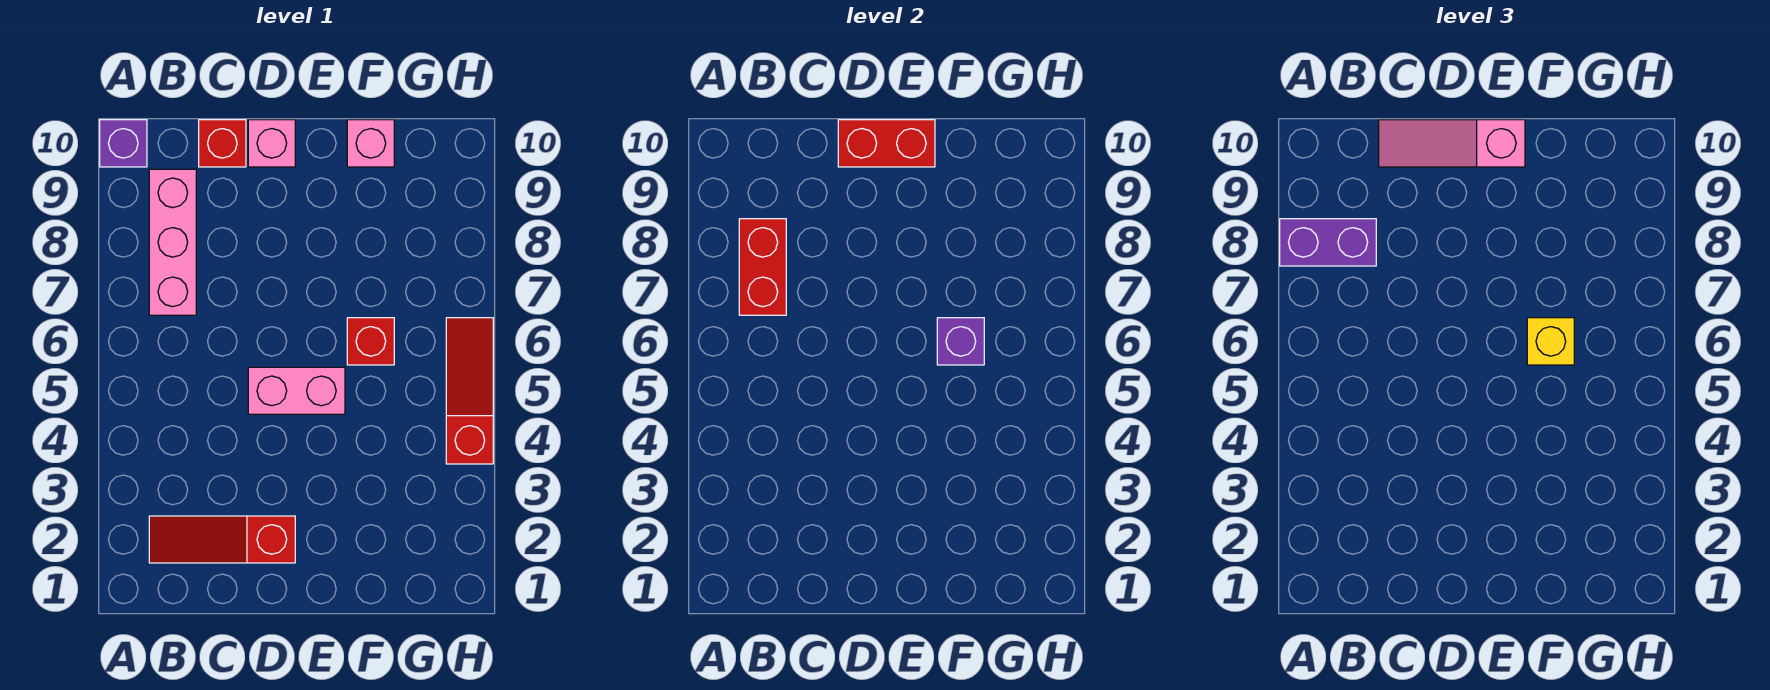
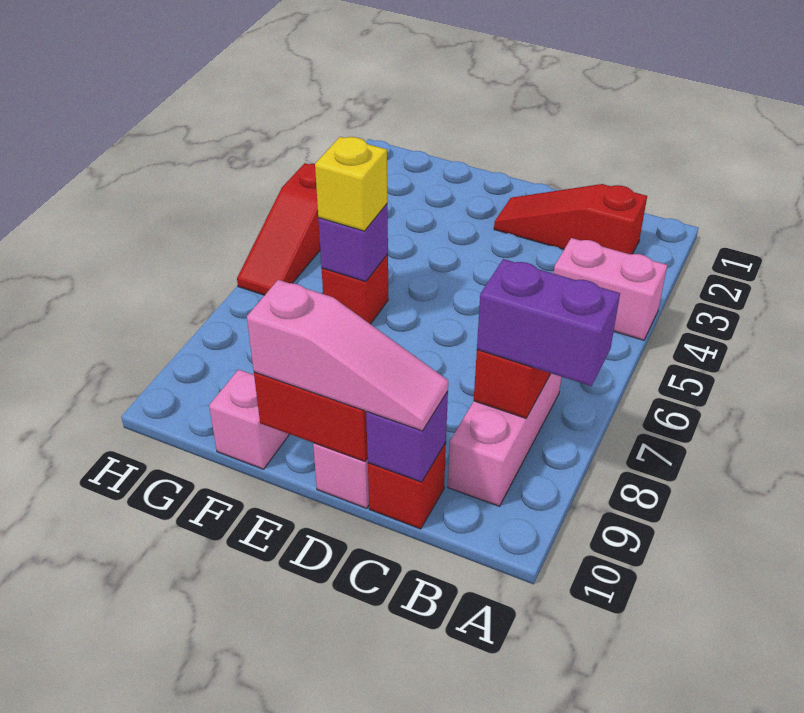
purple 1x1 brick [100,120,147,167] -> purple 1x1 brick moved to [366,391,448,482]
red 1x3 slope [149,516,295,563] -> red 1x3 slope turned to [494,184,647,254]
pink 1x2 brick [248,367,345,414] -> pink 1x2 brick moved to [554,238,667,340]

